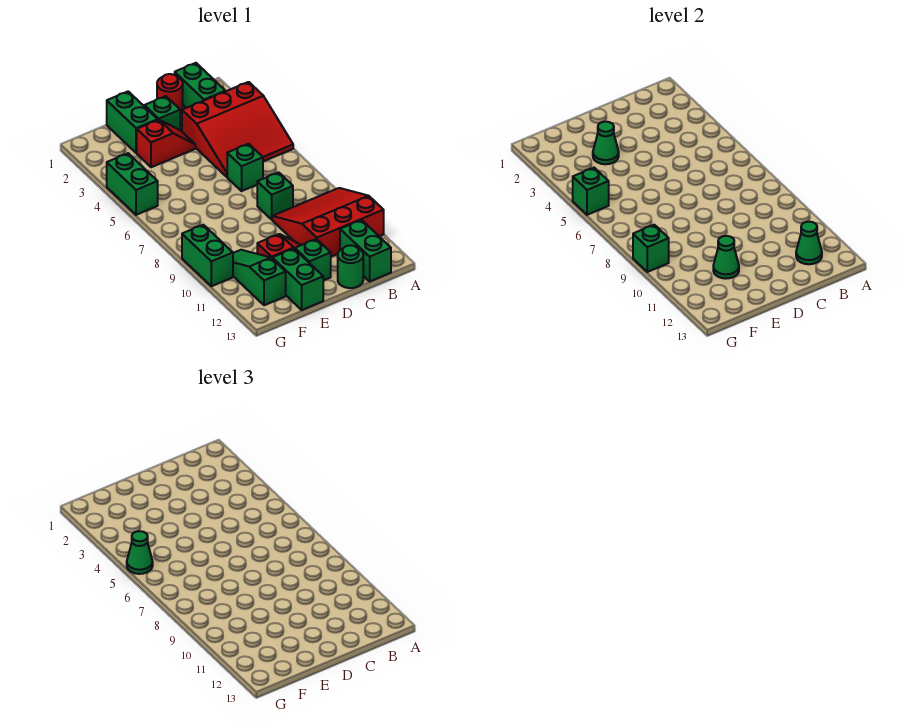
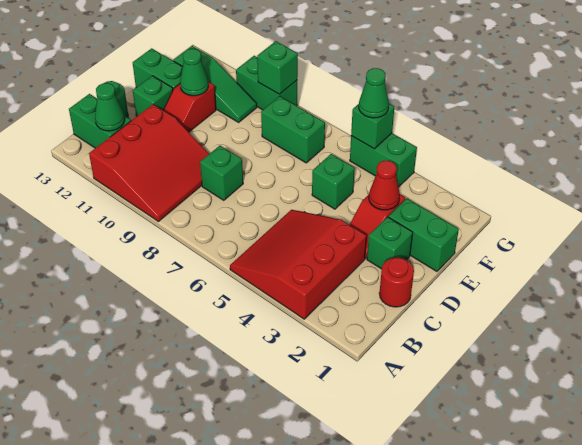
green 1x2 brick [175,63,225,108] -> green 1x2 brick moved to [261,96,325,163]
green 1x1 brick [227,144,263,191] -> green 1x1 brick moved to [312,154,355,209]
green 1x1 cone [593,122,619,164] -> red 1x1 cone [369,161,400,210]

